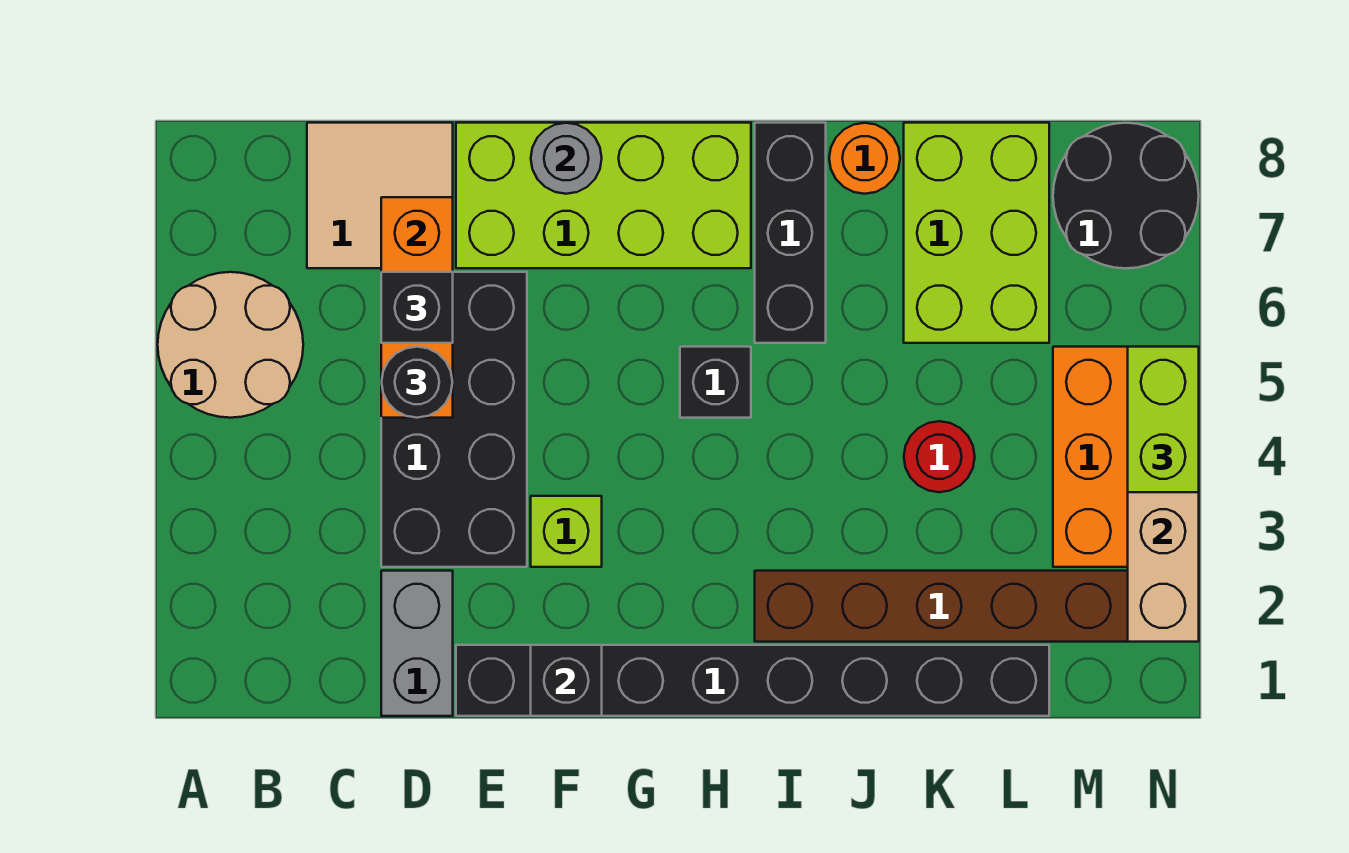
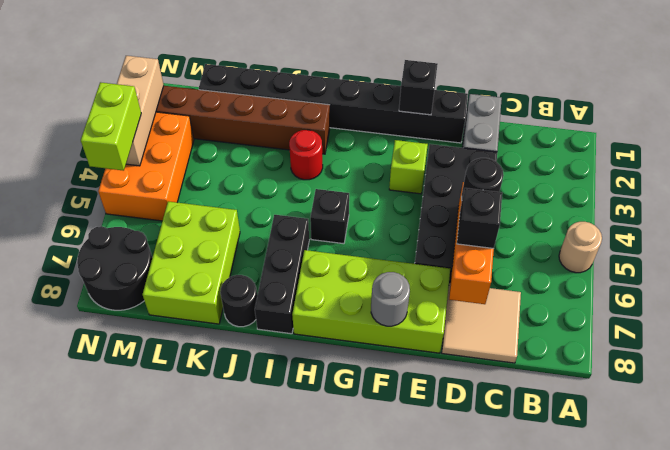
tan 2x2 round brick [158,272,303,418] -> tan 1x1 round brick [559,222,602,273]
orange 1x1 round brick [829,123,900,194] -> black 1x1 round brick [220,275,257,327]
red 1x1 round brick [904,421,975,492] -> red 1x1 round brick moved to [289,130,323,180]

